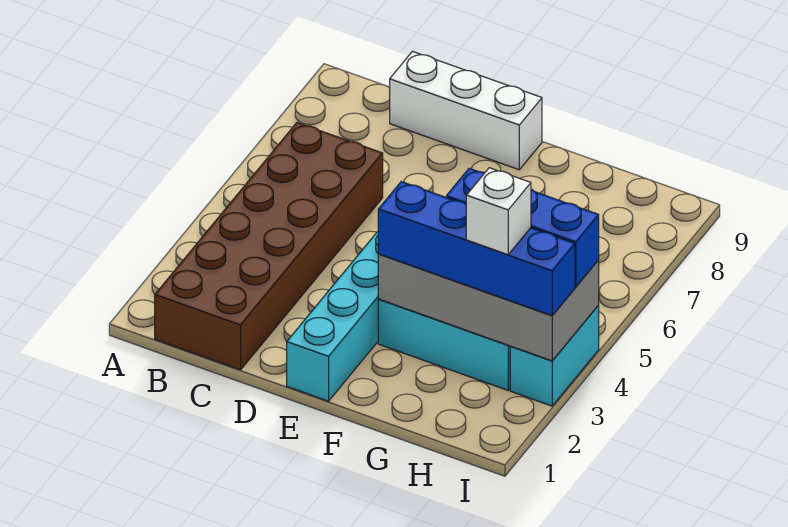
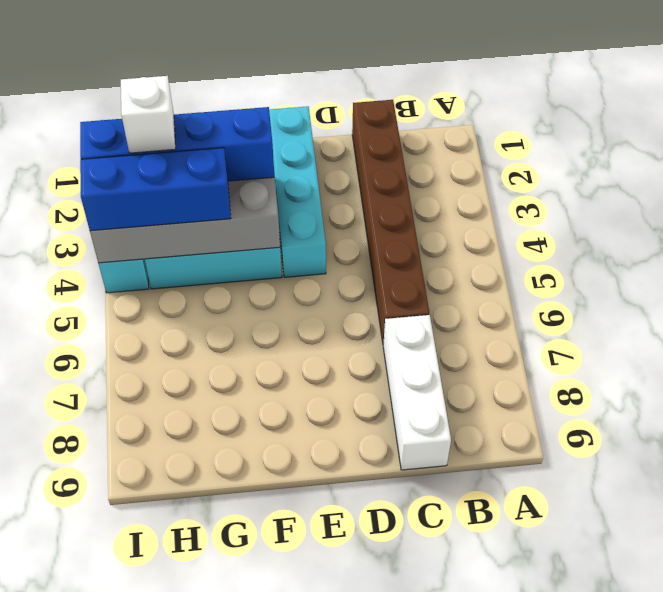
brown 2x6 brick [155,123,383,370] -> brown 1x6 brick [352,100,429,344]
white 1x3 brick [390,51,542,170] -> white 1x3 brick turned to [383,315,451,470]

